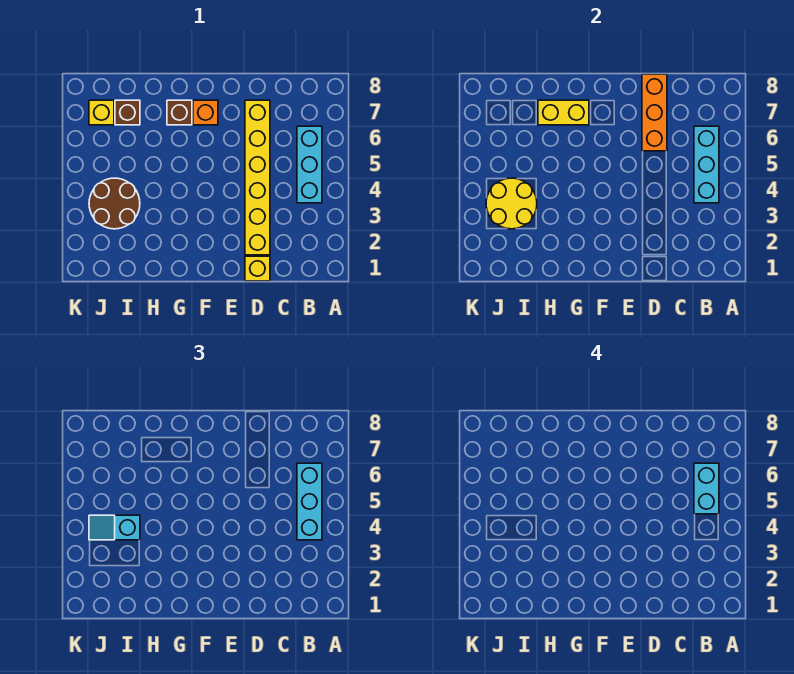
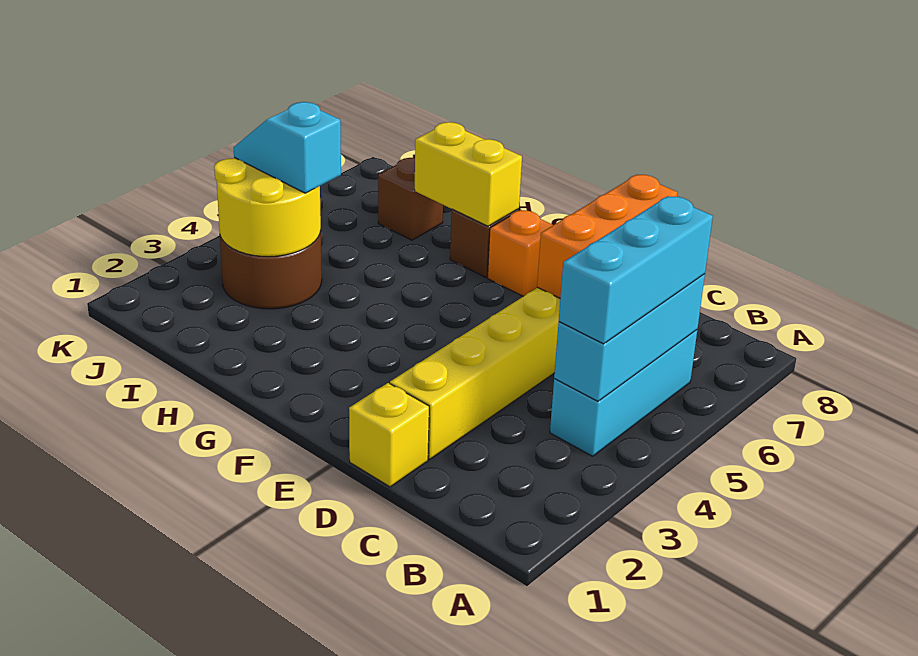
cyan 1x2 brick [694,463,719,514] -> none
yellow 1x1 brick [89,100,114,125] -> none

